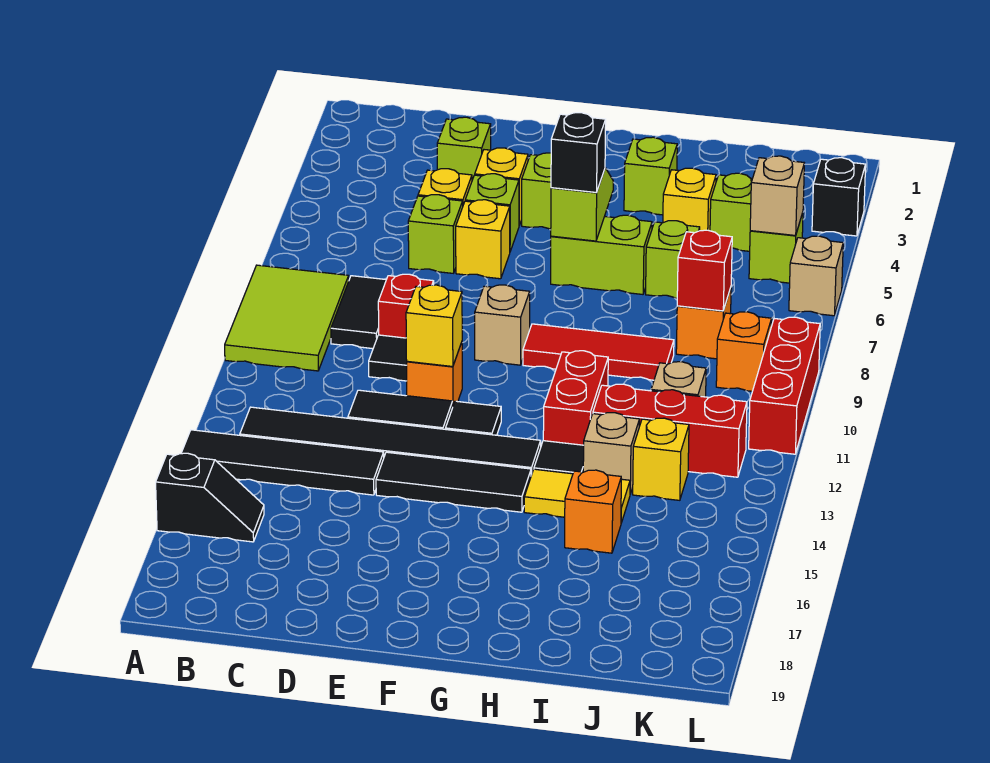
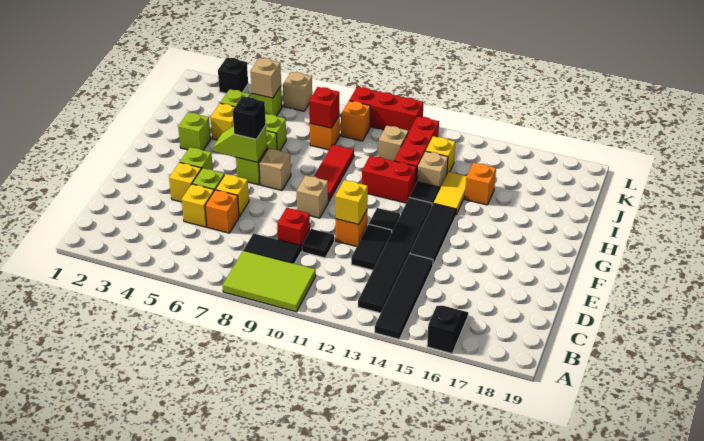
lime 1x1 brick [437,117,491,180] -> none
lime 1x1 brick [408,195,463,273] -> orange 1x1 brick [205,190,239,233]
none -> tan 1x1 brick [259,149,291,190]

